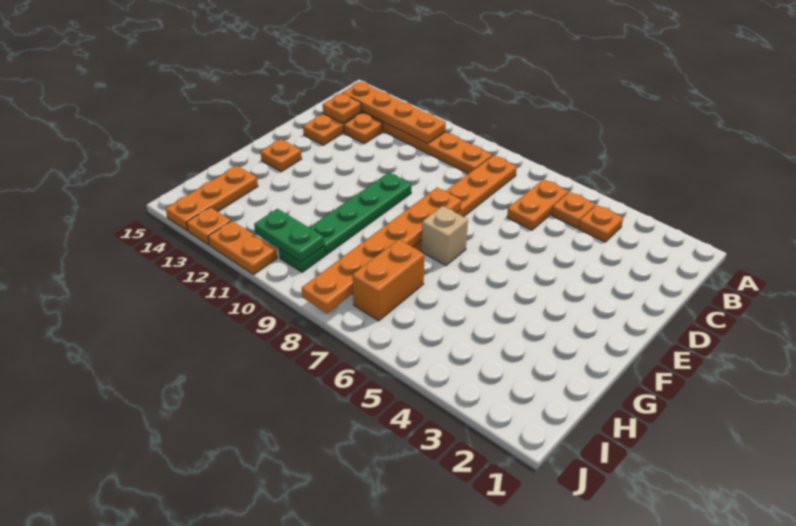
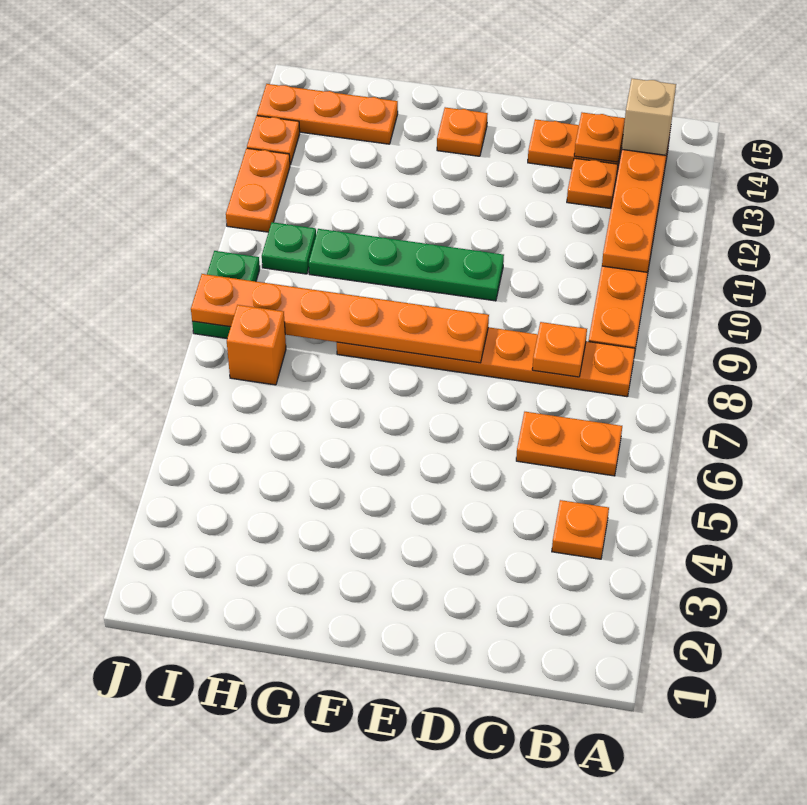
orange 1x1 plate [552,192,595,228] -> orange 1x1 plate moved to [532,322,587,377]
tan 1x1 brick [421,206,468,265] -> tan 1x1 brick moved to [622,79,676,155]
orange 1x2 brick [352,239,425,321] -> orange 1x1 brick [227,305,286,385]
green 1x2 plate [254,209,324,262] -> green 1x2 plate moved to [192,251,260,338]

